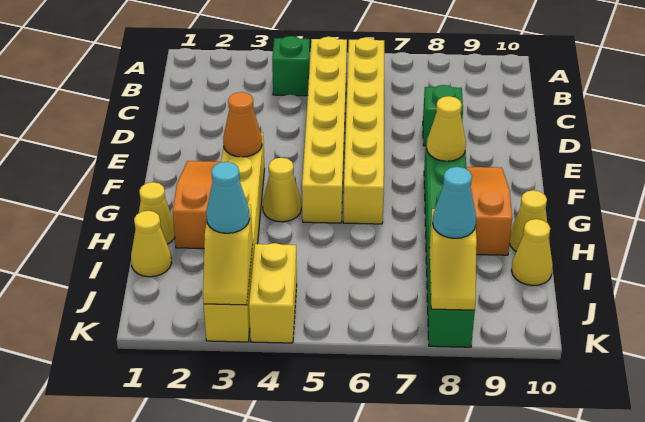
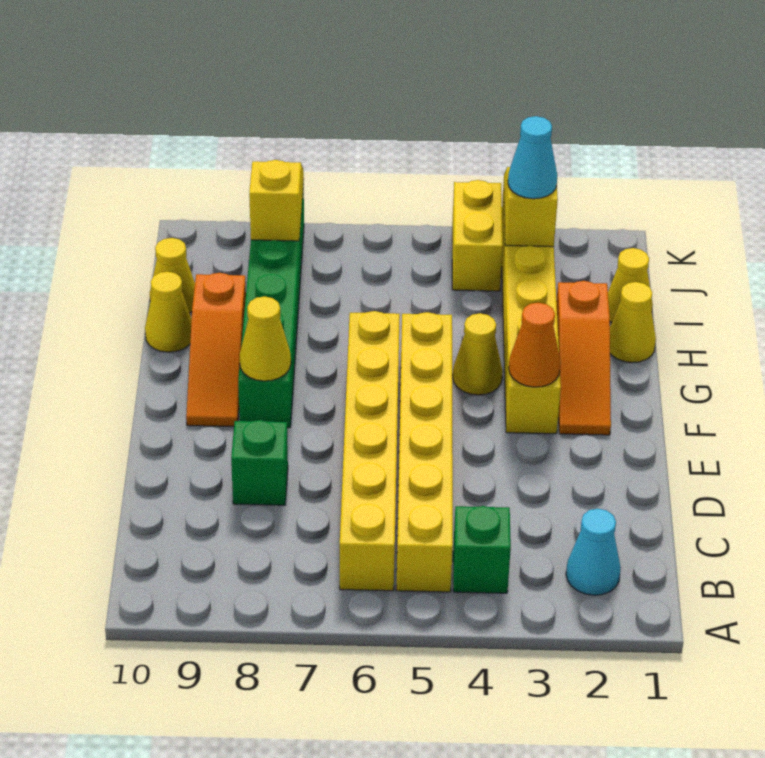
cyan 1x1 cone [432,167,476,238] -> cyan 1x1 cone moved to [566,509,621,595]

